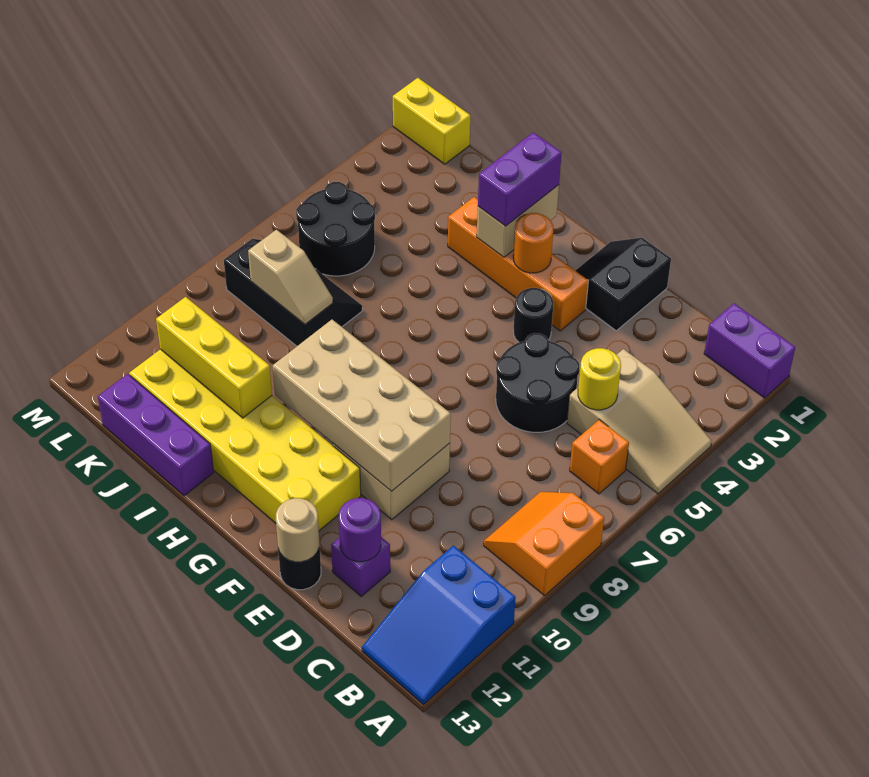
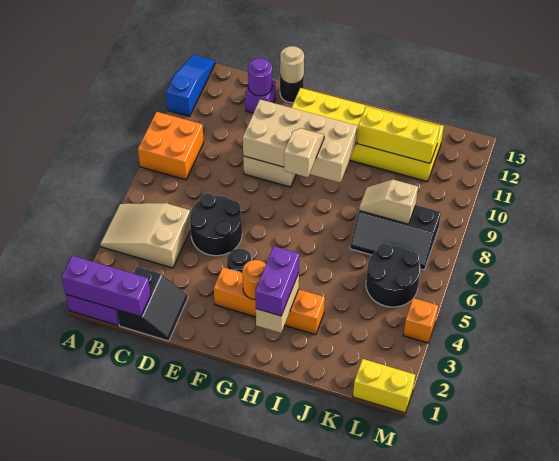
orange 2x2 slope [484,492,604,596] -> orange 2x2 brick [138,112,204,180]
blue 2x3 slope [362,545,516,705] -> blue 1x3 slope [166,55,215,116]
orange 1x1 brick [570,420,629,494] -> orange 1x1 brick moved to [403,298,438,343]
yellow 1x1 round brick [578,348,621,410] -> none
black 2x2 slope [575,238,671,331] -> black 2x2 slope moved to [117,267,188,341]
none -> tan 1x2 slope [284,128,324,177]
purple 1x3 brick [98,374,214,496] -> purple 1x3 brick moved to [62,256,151,317]

